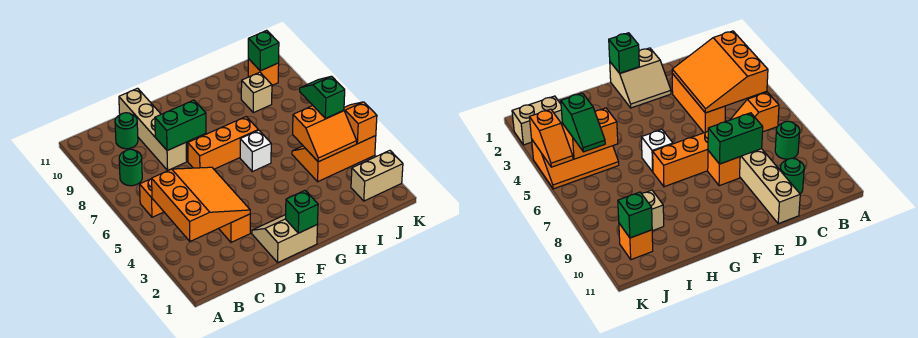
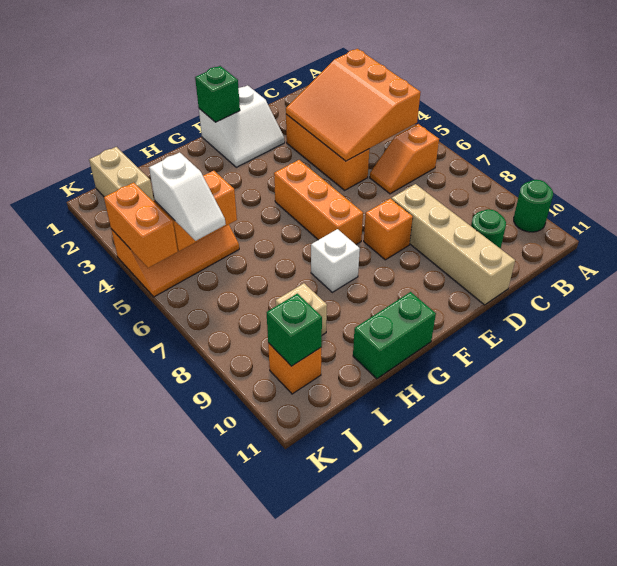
green 1x1 round brick [119,149,142,186] -> green 1x1 round brick moved to [514,180,553,232]
green 1x2 brick [155,100,206,151] -> green 1x2 brick moved to [353,292,436,379]
tan 2x2 slope [252,215,318,262] -> white 2x2 slope [199,85,285,167]
orange 1x3 brick [188,117,258,169] -> orange 1x3 brick turned to [274,160,363,244]
white 1x1 brick [240,130,271,172] -> white 1x1 brick moved to [311,229,360,292]
tan 1x2 brick [351,150,403,201] -> tan 1x2 brick turned to [89,147,154,201]
green 1x2 slope [300,76,345,118] -> white 1x2 slope [149,152,226,241]
orange 1x2 slope [344,102,377,144] -> orange 1x2 brick [104,183,178,268]

